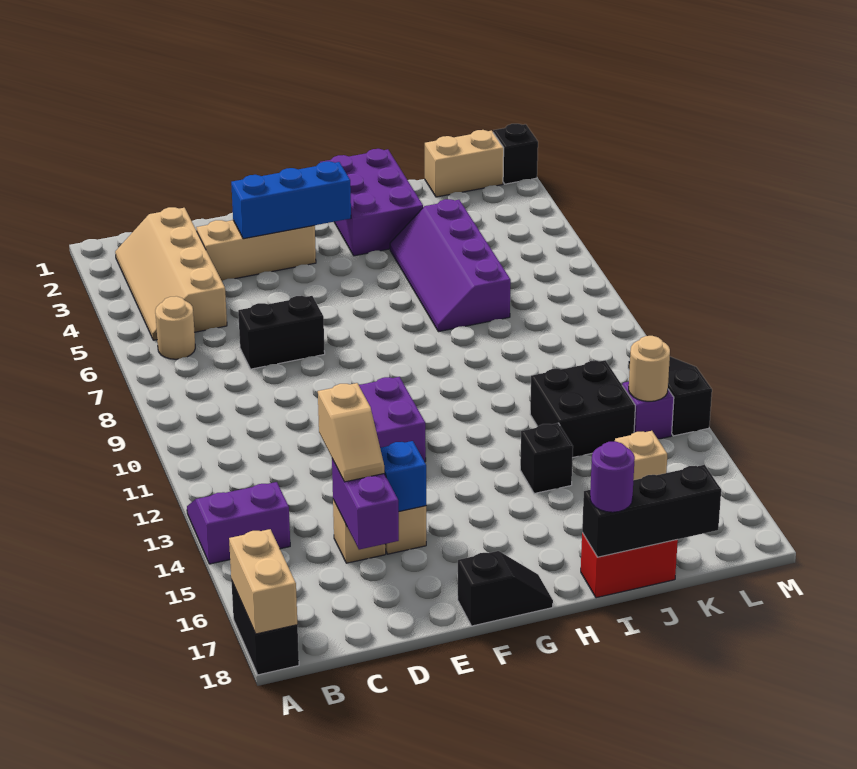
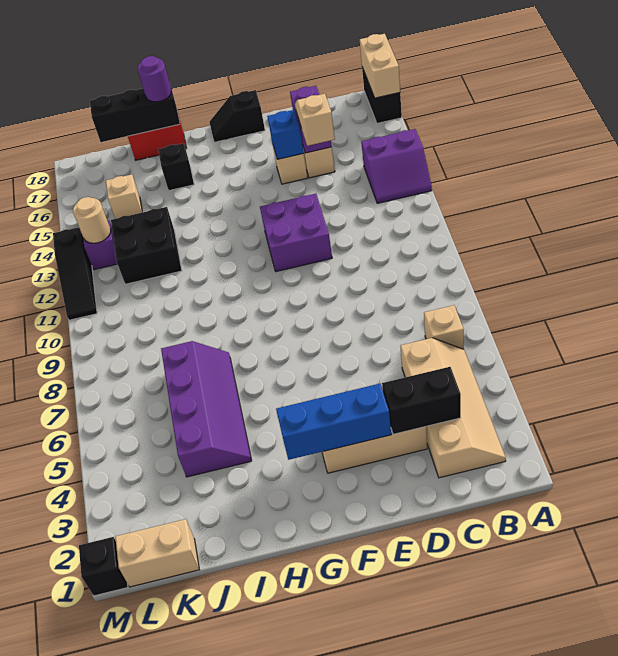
tan 1x1 round brick [155,296,195,359] -> tan 1x1 brick [424,305,464,349]
black 1x2 brick [238,296,325,369] -> black 1x2 brick moved to [382,367,461,434]
purple 2x3 brick [320,149,423,256] -> none
black 1x1 brick [520,423,573,494] -> black 1x1 brick moved to [158,143,194,191]

